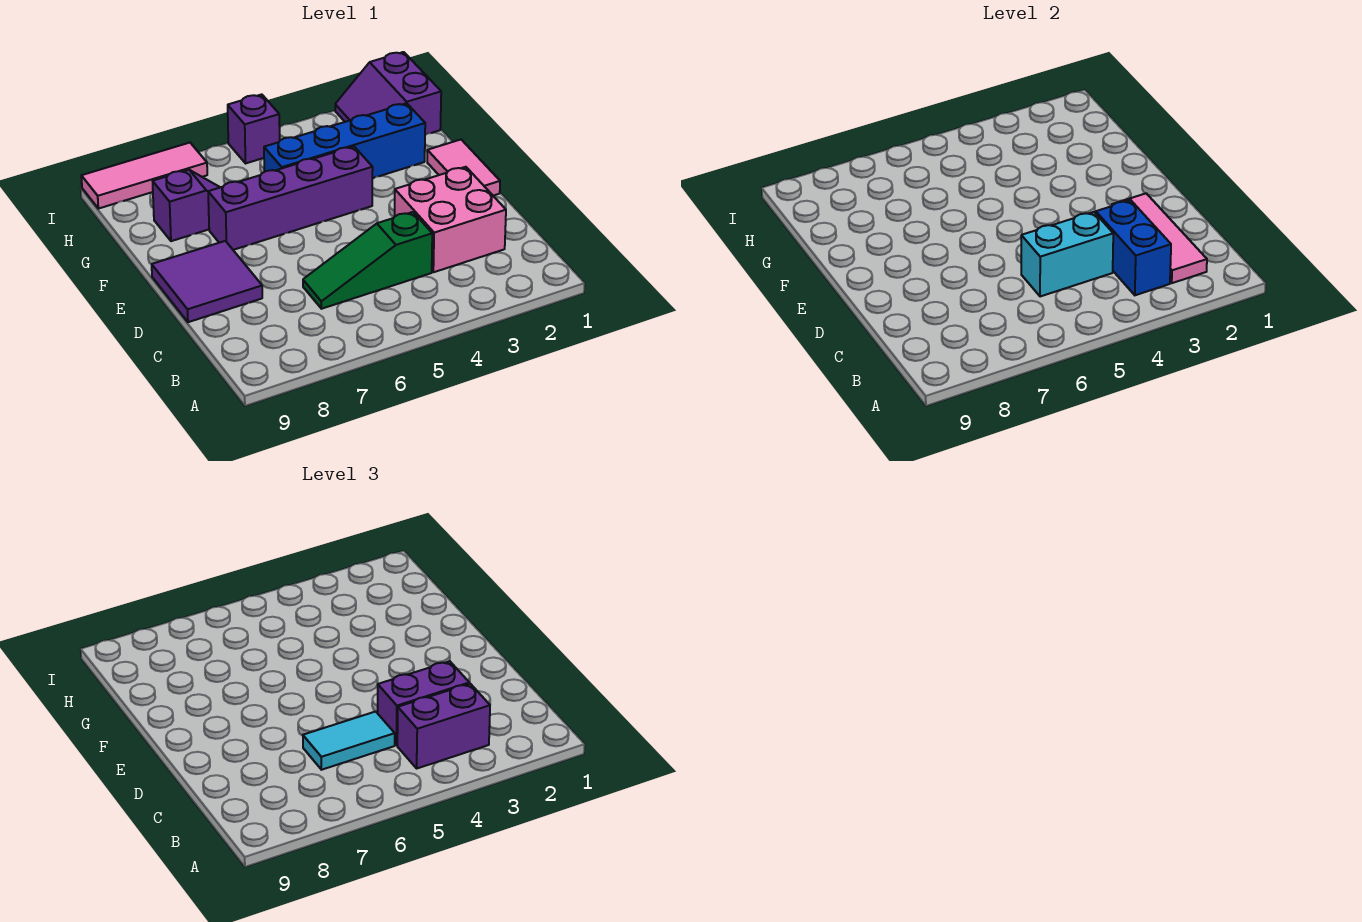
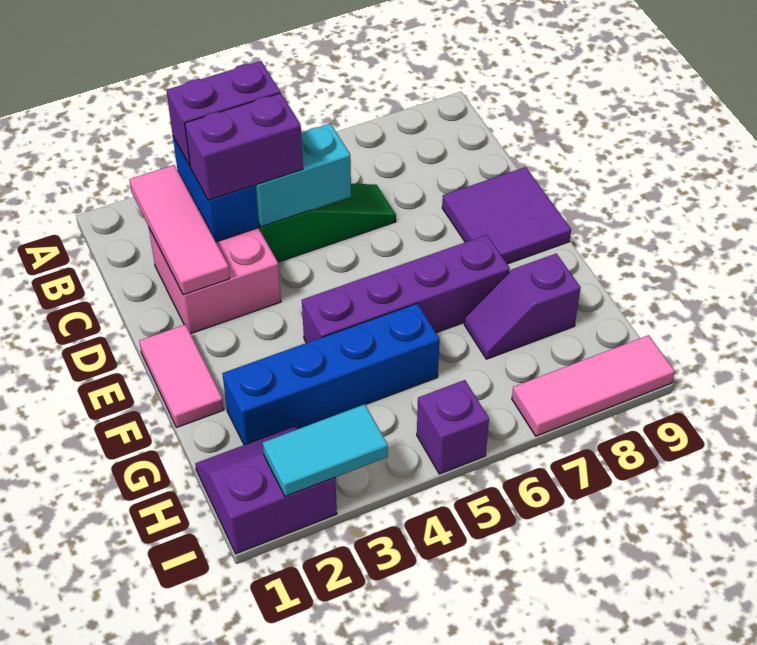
cyan 1x2 tile [303,712,395,770] -> cyan 1x2 tile moved to [263,404,388,497]
purple 2x2 slope [335,52,441,135] -> purple 2x2 slope turned to [195,427,337,554]

